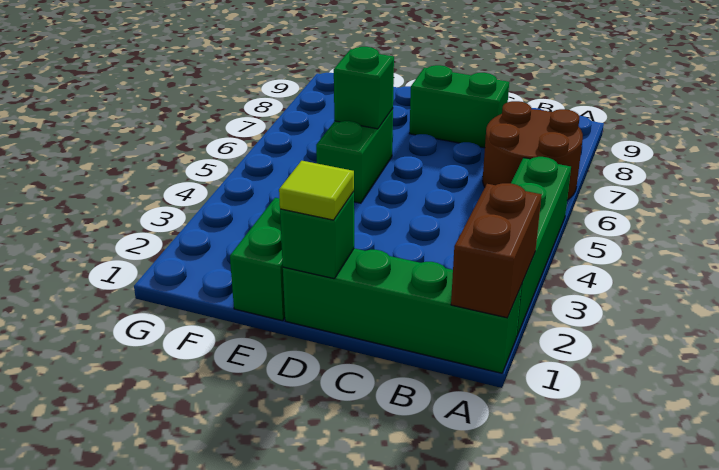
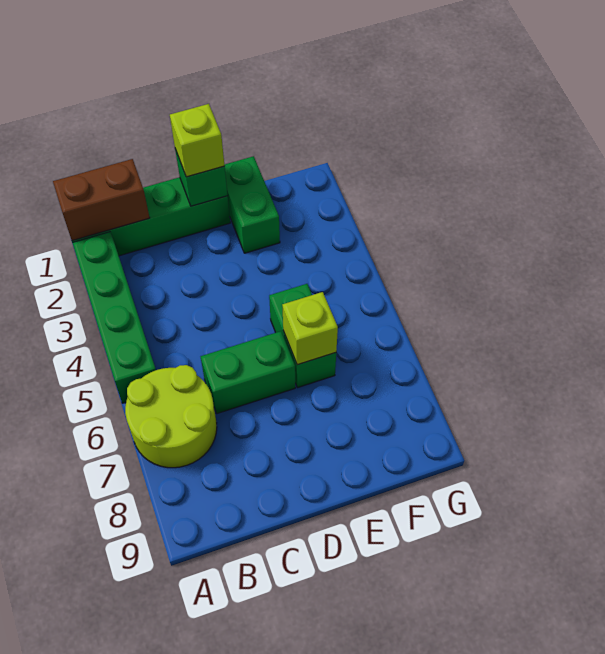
brown 1x2 brick [451,183,542,318] -> brown 1x2 brick turned to [53,159,150,241]
brown 2x2 round brick [483,101,583,200] -> lime 2x2 round brick [125,365,217,468]
green 1x2 brick [410,65,509,148] -> green 1x2 brick moved to [201,331,295,414]
lime 1x1 tile [279,161,354,220] -> lime 1x1 brick [170,104,225,177]
green 1x1 brick [334,47,394,129] -> lime 1x1 brick [282,292,338,365]

